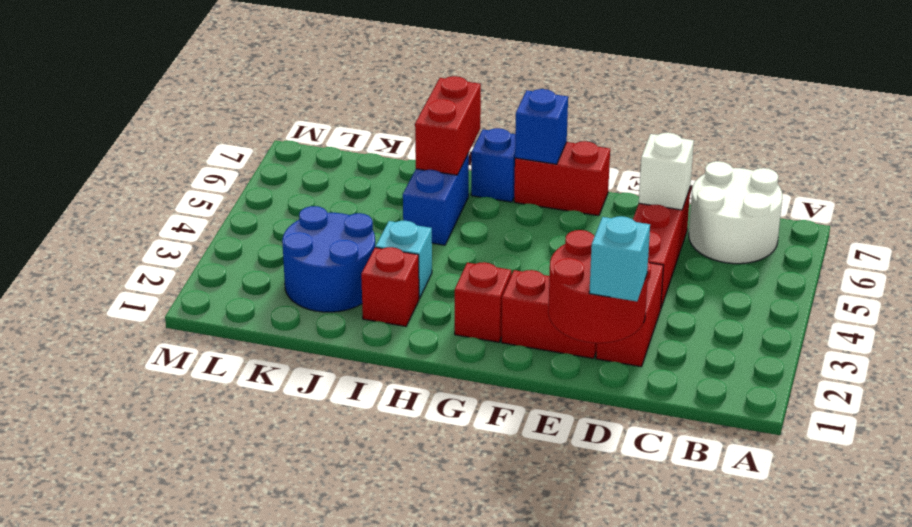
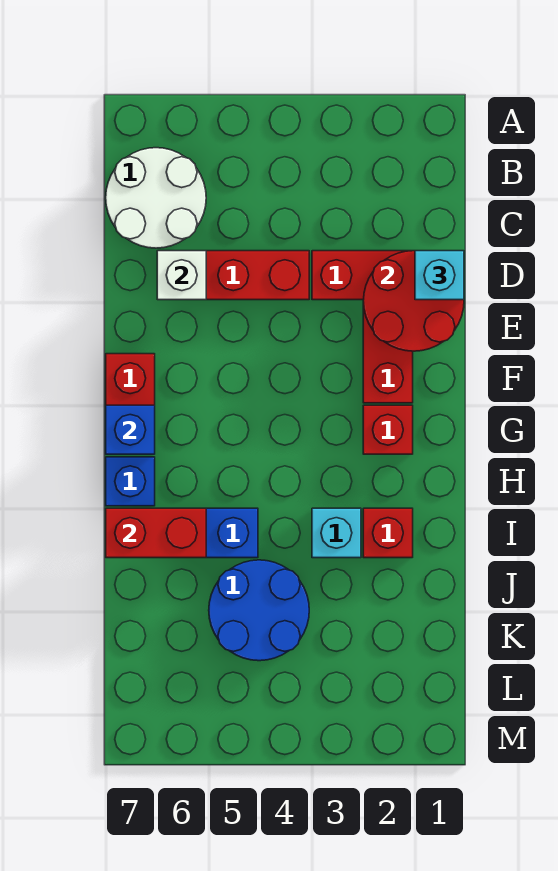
blue 2x2 round brick [282,206,375,312] -> blue 2x2 round brick moved to [209,560,309,661]

